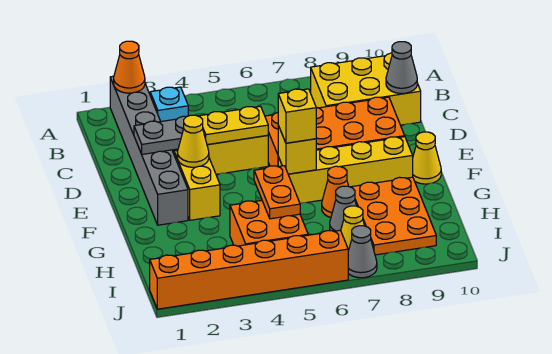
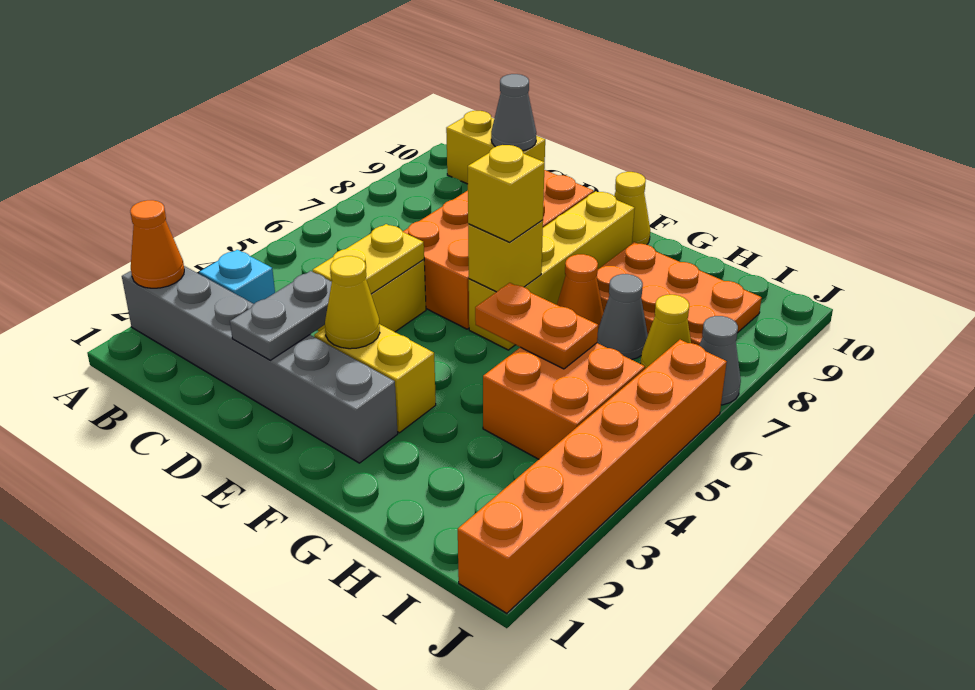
yellow 2x3 brick [311,53,421,125] -> yellow 1x2 brick [446,111,545,184]

